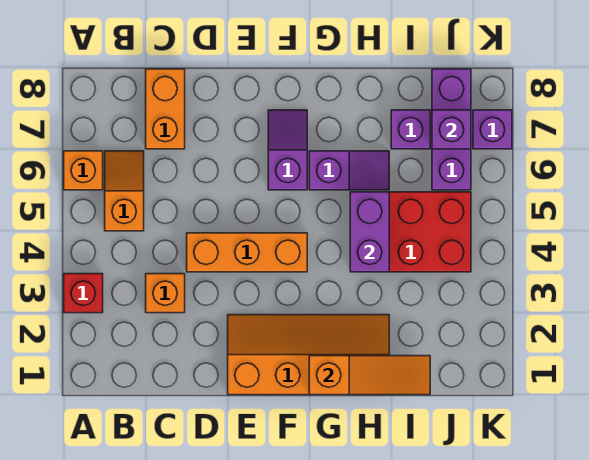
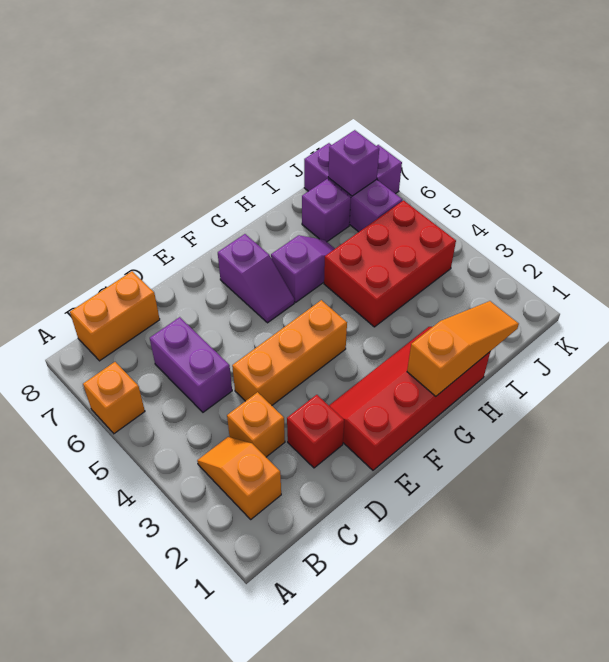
red 1x1 brick [64,274,103,313] -> red 1x1 brick moved to [287,395,344,468]
orange 1x2 slope [105,151,144,231] -> orange 1x2 slope moved to [197,437,281,519]
orange 1x2 brick [146,69,185,149] -> orange 1x2 brick turned to [70,271,160,361]
orange 2x4 slope [228,315,389,395] -> red 2x4 slope [329,327,490,470]
purple 1x2 slope [268,110,307,190] -> purple 1x2 slope turned to [218,234,294,323]
purple 1x2 brick [350,192,389,272] -> purple 1x2 brick moved to [150,317,232,412]

